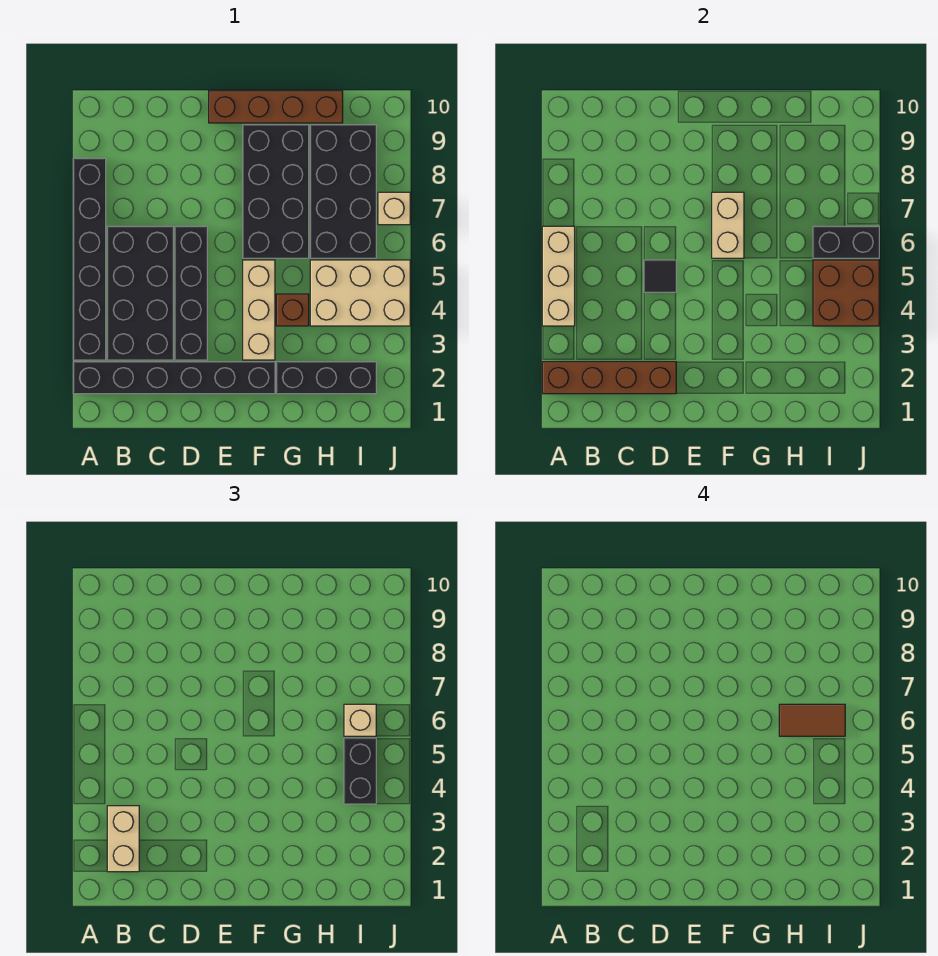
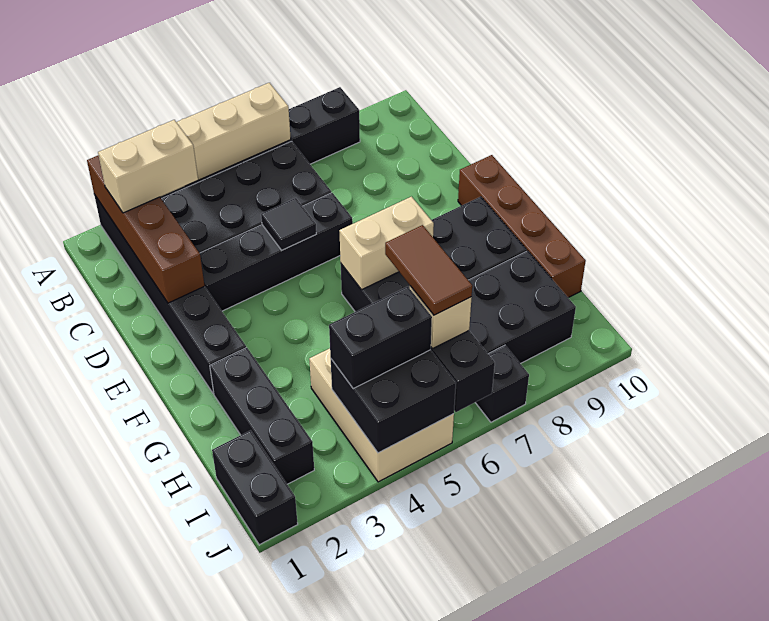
tan 1x3 brick [243,260,275,360] -> none
brown 1x1 brick [276,294,309,326] -> none
none -> black 1x2 brick [212,430,298,545]
brown 2x2 brick [813,260,879,326] -> black 2x2 brick [331,350,456,453]
tan 1x1 brick [378,192,410,225] -> black 1x1 brick [475,345,529,422]

